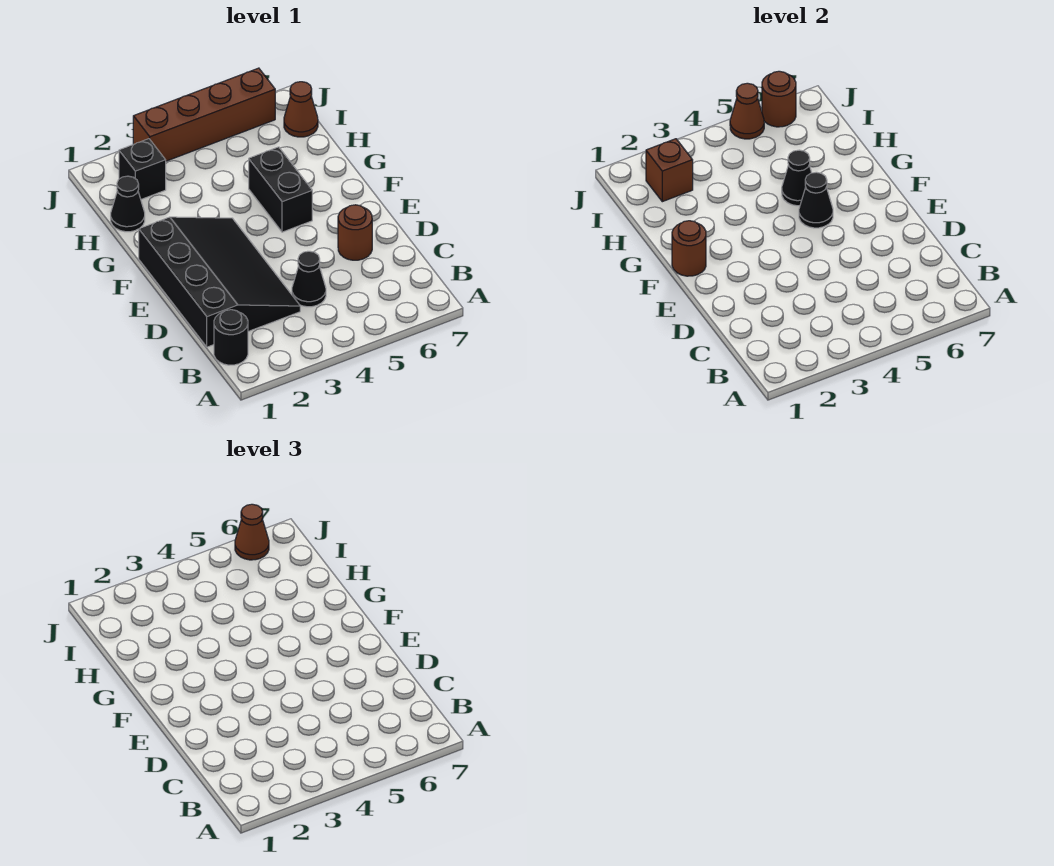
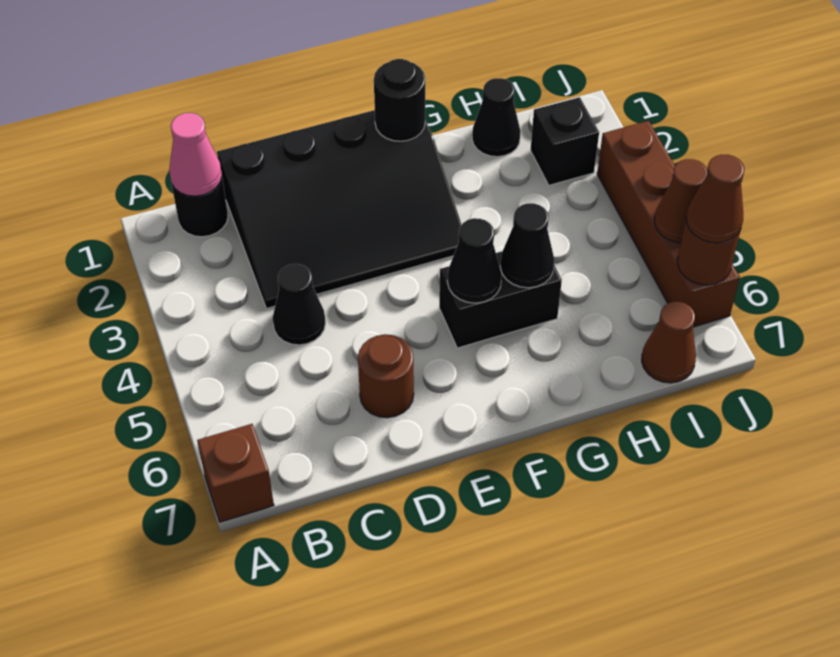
none -> pink 1x1 cone [169,113,222,196]
brown 1x1 round brick [672,221,706,276] -> black 1x1 round brick [374,59,425,141]
brown 1x1 brick [646,139,693,202] -> brown 1x1 brick moved to [197,424,274,522]

